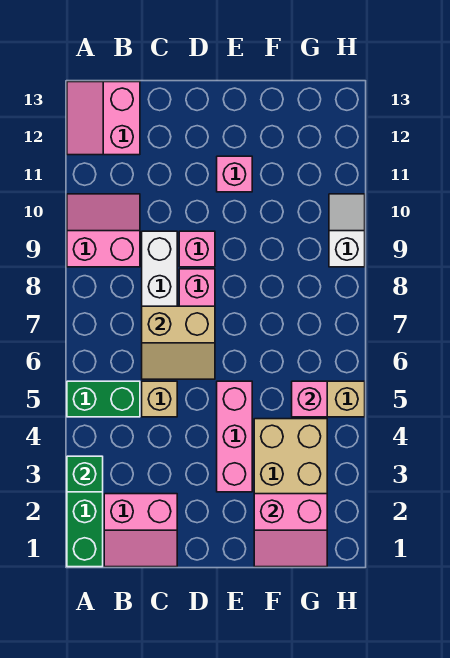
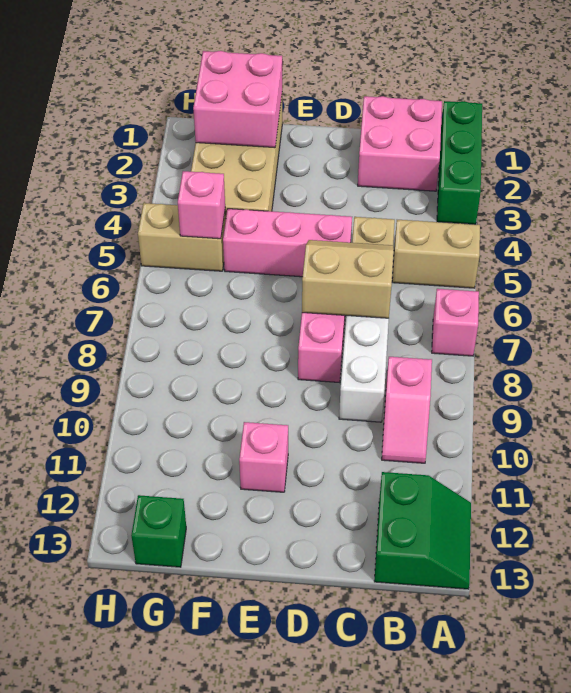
green 1x1 brick [67,456,103,492] -> green 1x1 brick moved to [131,495,186,567]
green 1x2 brick [67,381,140,417] -> tan 1x2 brick [392,220,480,288]
pink 2x2 slope [67,194,140,267] -> pink 1x2 slope [382,357,432,463]
pink 2x2 slope [67,82,140,155] -> green 2x2 slope [374,472,471,589]
pink 2x2 slope [104,494,177,567] -> pink 2x2 brick [358,96,442,191]
pink 1x1 brick [179,231,215,267] -> pink 1x1 brick moved to [432,289,479,356]
pink 1x3 brick [217,381,252,492] -> pink 1x3 brick turned to [223,209,352,277]
pink 2x2 slope [254,494,327,567] -> pink 2x2 brick [193,51,282,148]
white 1x2 slope [329,194,365,267] -> none

